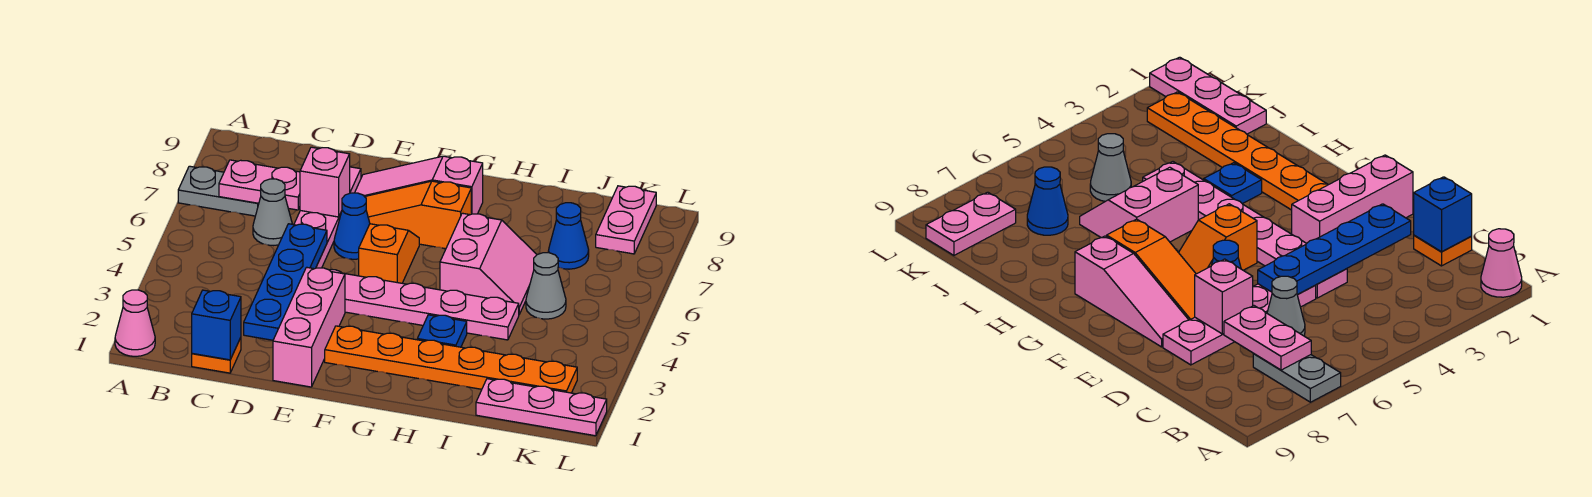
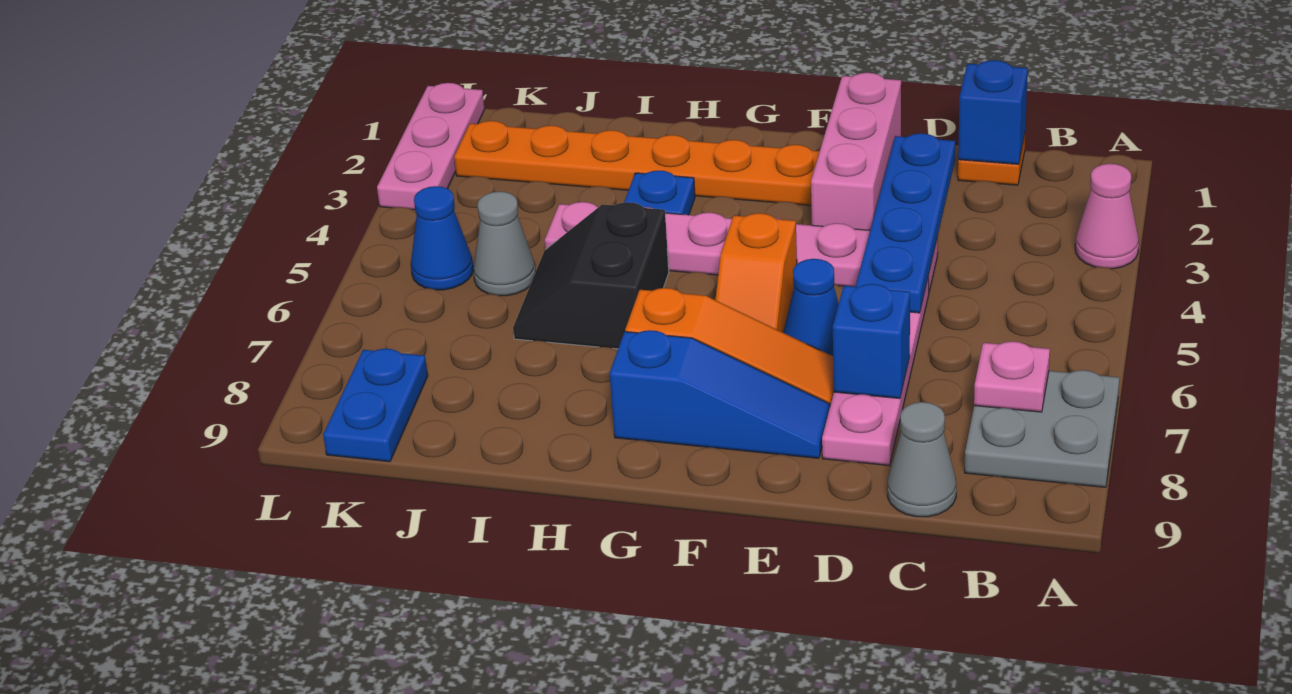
pink 1x1 cone [115,290,155,356] -> pink 1x1 cone moved to [1075,164,1139,269]
grey 1x2 plate [178,166,259,216] -> grey 2x2 plate [965,370,1119,487]
pink 1x2 plate [219,160,300,210] -> pink 1x1 plate [974,341,1050,412]
grey 1x1 cone [253,179,292,246] -> grey 1x1 cone moved to [888,402,956,517]
pink 1x1 brick [300,147,350,217] -> blue 1x1 brick [833,284,910,399]
pink 1x3 slope [355,156,483,214] -> blue 1x3 slope [610,330,830,458]
pink 2x2 slope [440,213,537,314] -> black 2x2 slope [513,202,669,349]
pink 1x3 plate [476,379,607,436] -> pink 1x3 plate turned to [377,83,485,210]
blue 1x1 cone [548,203,589,269] -> blue 1x1 cone moved to [411,186,473,290]
pink 1x2 plate [596,186,656,254] -> blue 1x2 plate [323,349,428,462]

